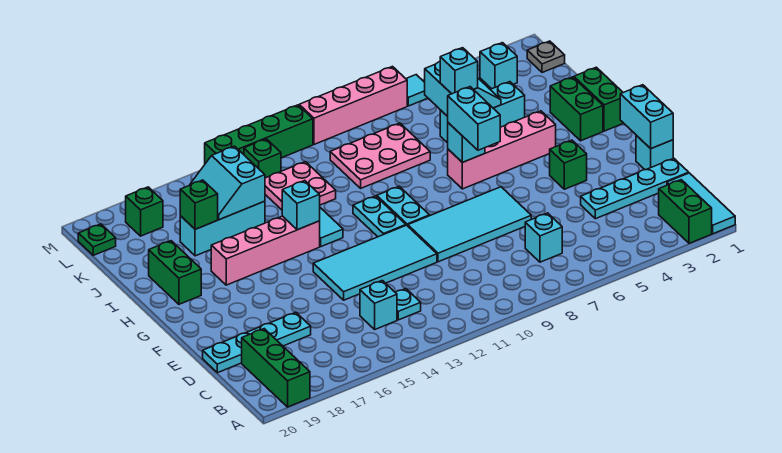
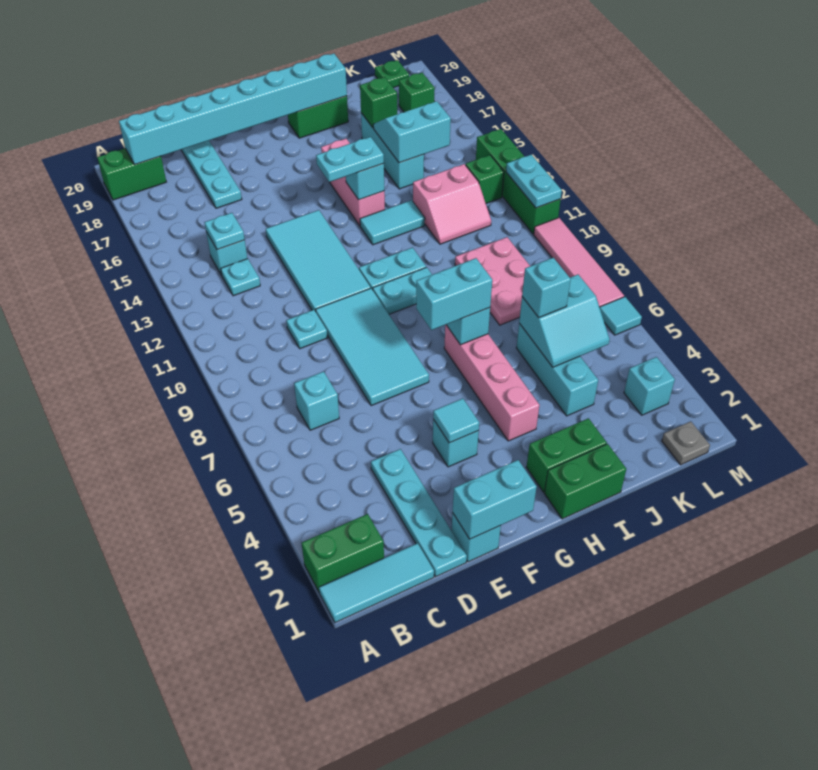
green 1x3 brick [242,329,310,407] -> green 1x2 brick [97,148,166,200]
none -> cyan 1x8 brick [119,53,347,165]
none -> cyan 1x1 plate [204,213,245,250]
none -> cyan 1x1 plate [286,310,327,349]
green 1x1 brick [550,140,587,189] -> cyan 1x1 brick [433,419,479,467]
none -> cyan 1x1 tile [433,398,479,443]
none -> cyan 1x2 plate [316,137,384,182]
pink 1x4 brick [211,216,320,285] -> pink 1x3 brick [321,139,385,225]
pink 2x2 plate [265,162,336,210] -> pink 2x2 slope [413,164,491,244]
pink 1x4 brick [299,66,407,144] -> pink 1x4 tile [534,218,624,307]
none -> cyan 1x2 plate [506,155,562,208]

